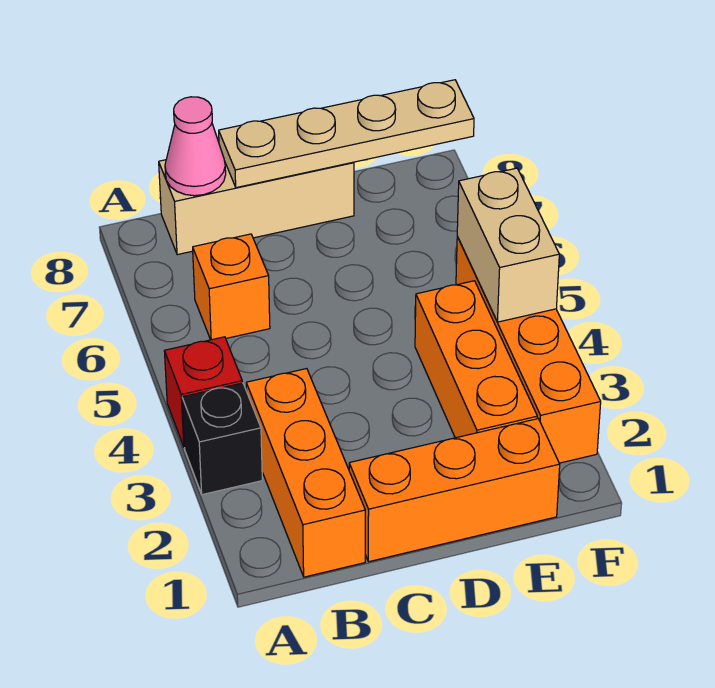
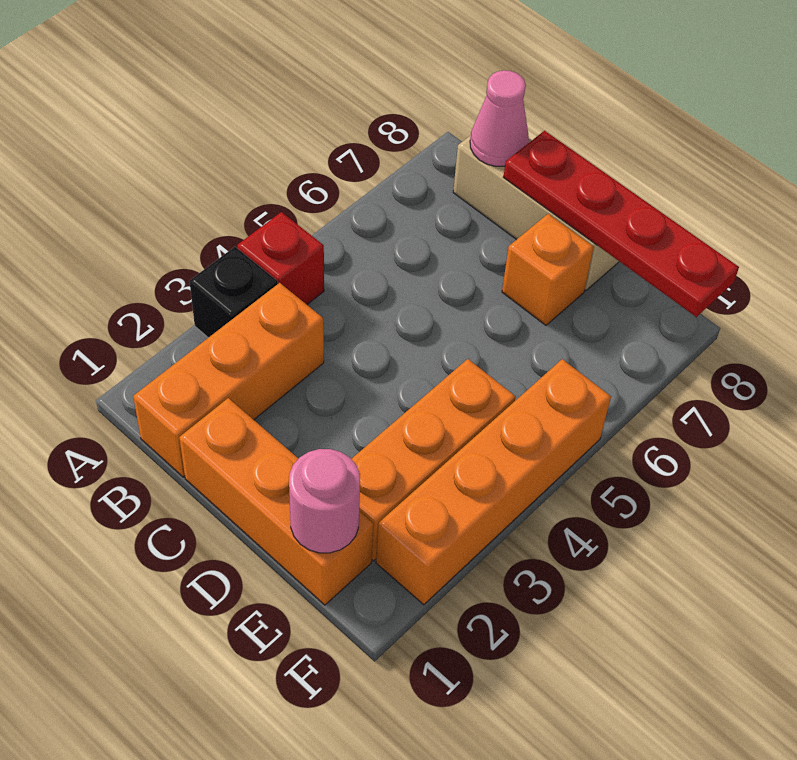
orange 1x1 brick [193,234,270,340] -> orange 1x1 brick moved to [502,214,594,325]
tan 1x4 plate [219,80,474,188] -> red 1x4 plate [504,131,739,317]
none -> pink 1x1 round brick [289,449,360,553]
tan 1x2 brick [457,168,559,322] -> none

